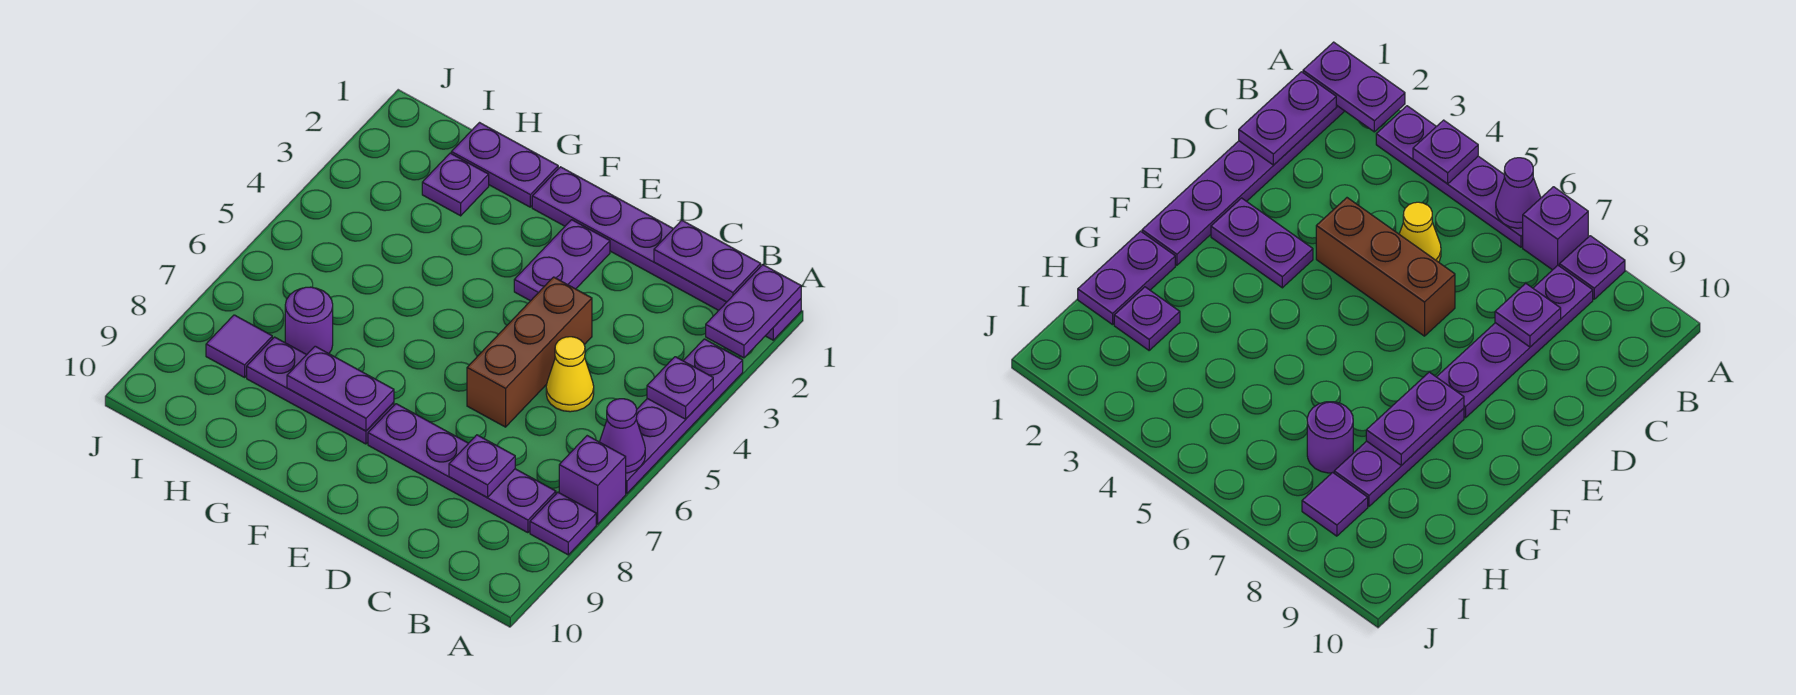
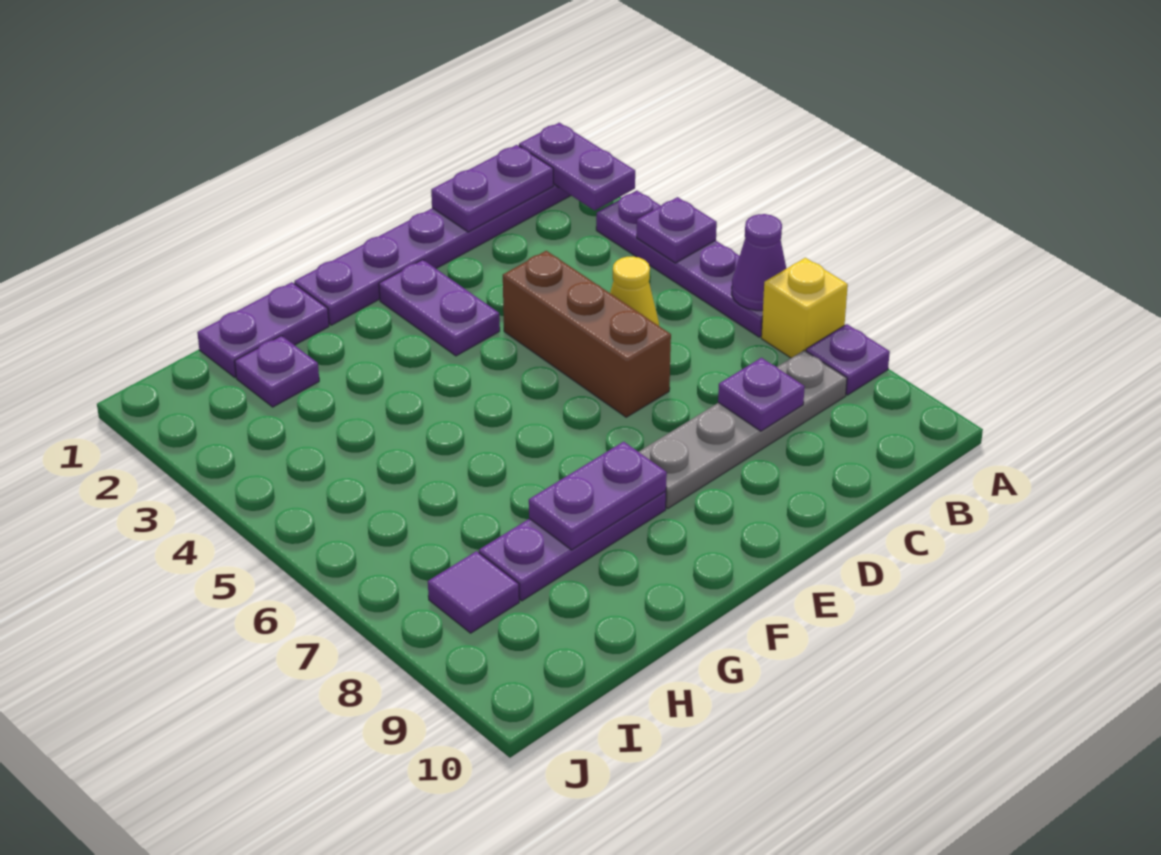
purple 1x1 brick [559,436,626,524] -> yellow 1x1 brick [761,258,848,358]
purple 1x4 plate [368,404,556,533] -> grey 1x4 plate [639,350,847,509]
purple 1x1 round brick [285,287,333,355] -> none

